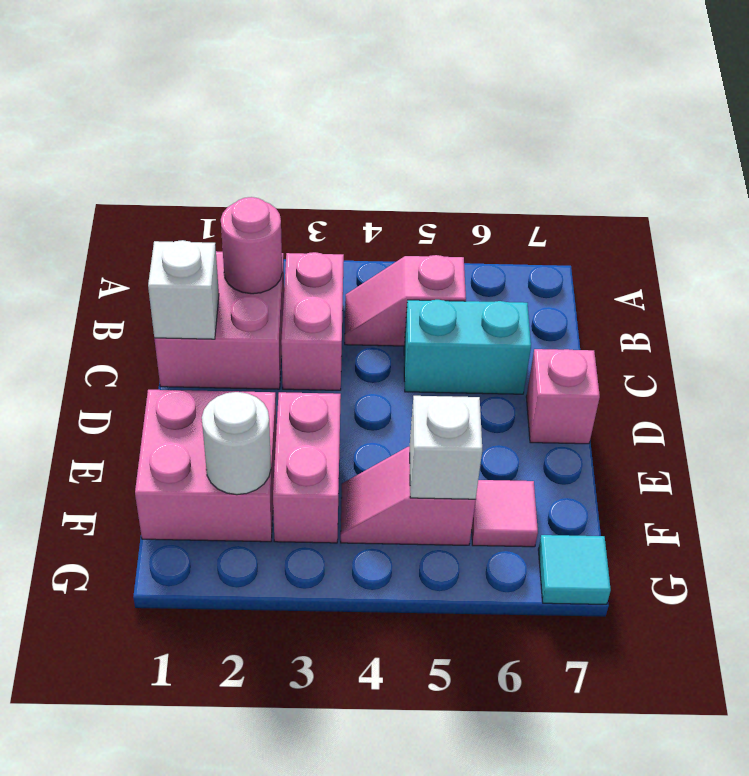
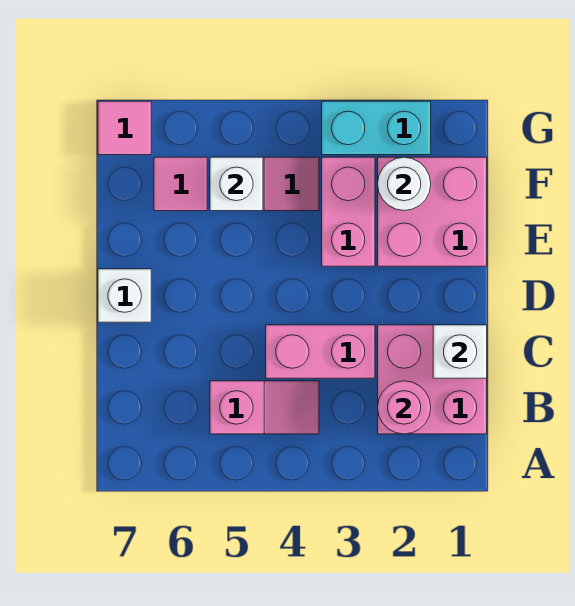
pink 1x2 brick [281,252,344,390] -> pink 1x2 brick turned to [266,325,375,378]
cyan 1x2 brick [404,300,531,394] -> cyan 1x2 brick moved to [322,101,431,155]
pink 1x1 brick [526,349,600,444] -> white 1x1 brick [98,269,151,322]
cyan 1x1 tile [538,535,611,604] -> pink 1x1 tile [98,101,151,155]

